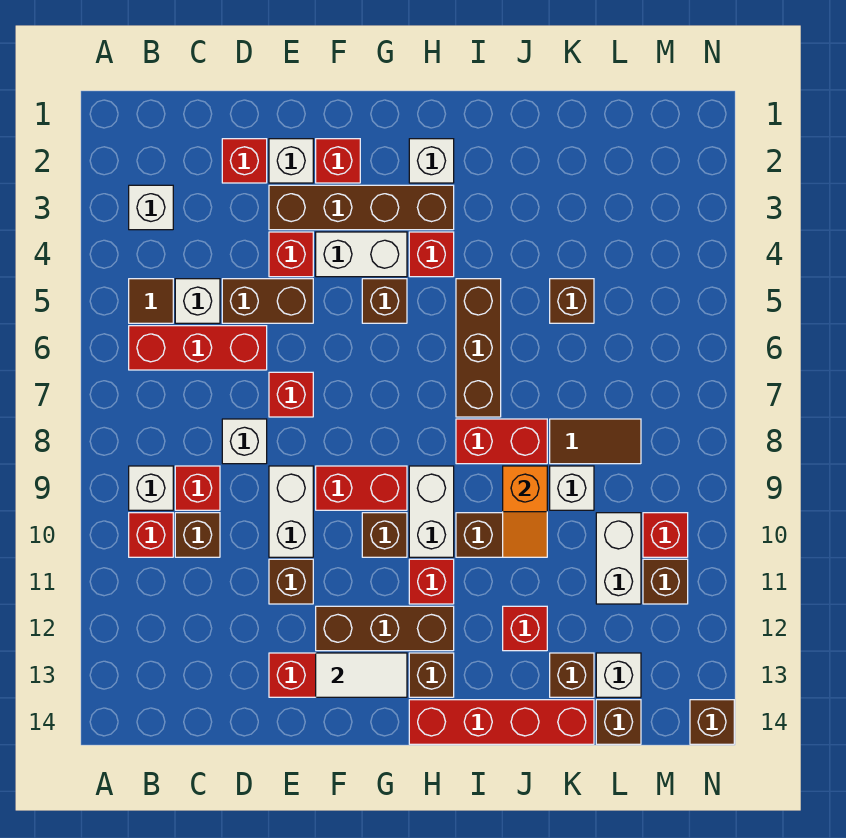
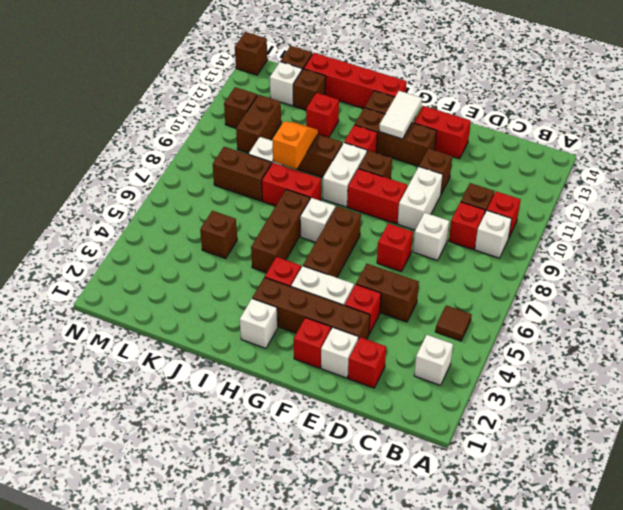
red 1x3 brick [129,326,267,370] -> none
white 1x1 brick [175,279,220,323] -> white 1x1 brick moved to [300,198,335,242]
white 1x2 tile [316,653,407,697] -> white 1x2 tile turned to [379,91,422,139]
brown 1x1 brick [362,279,407,323] -> brown 1x3 brick [303,206,361,278]
brown 1x2 tile [550,419,641,464] -> brown 1x2 brick [213,147,271,201]
white 1x2 brick [596,513,641,604] -> brown 1x2 brick [236,95,281,153]
red 1x1 brick [643,513,688,557] -> none

